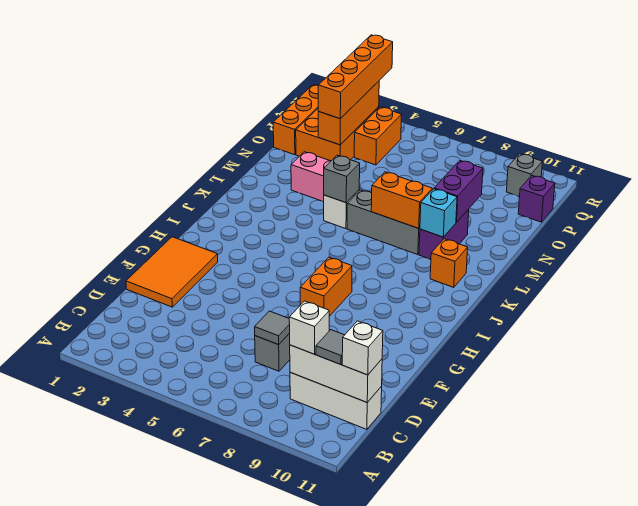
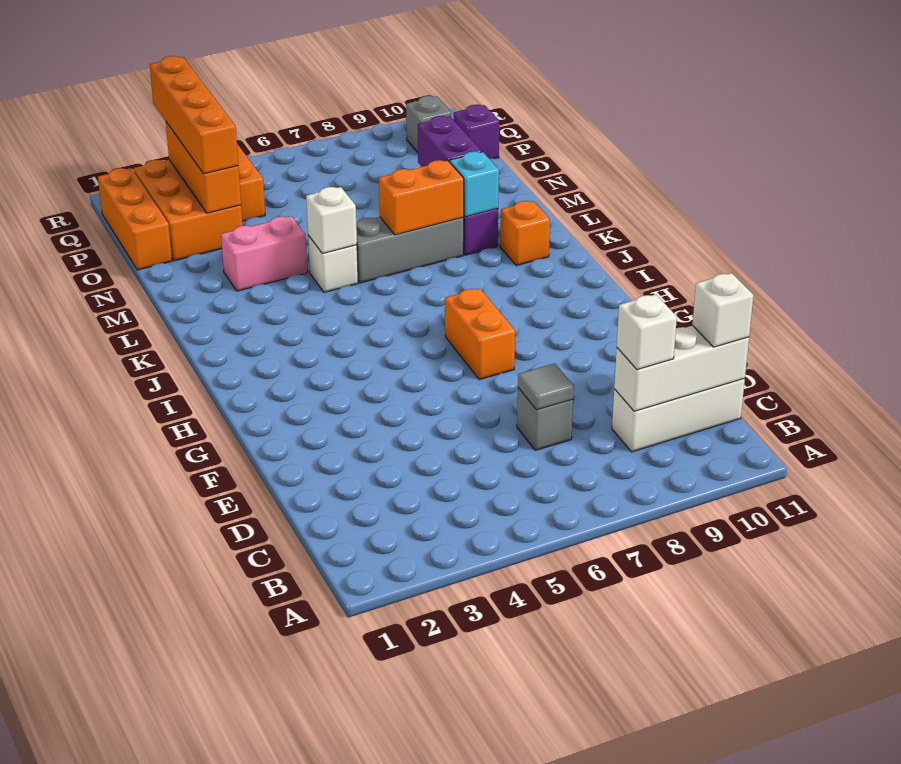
grey 1x1 tile [316,330,344,365] -> none
orange 2x3 tile [126,237,218,307] -> none
grey 1x1 brick [324,155,360,203] -> white 1x1 brick [306,187,357,254]

